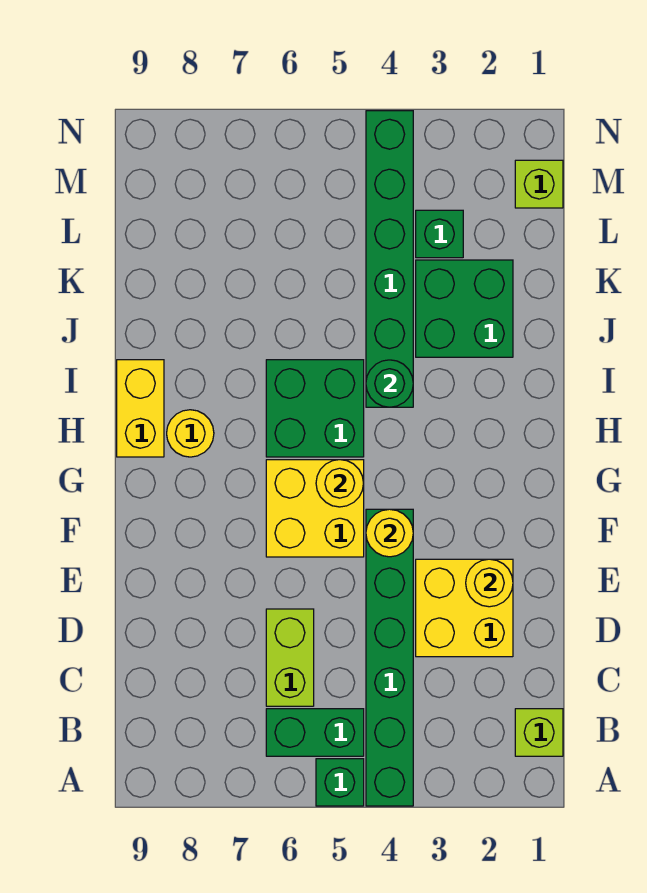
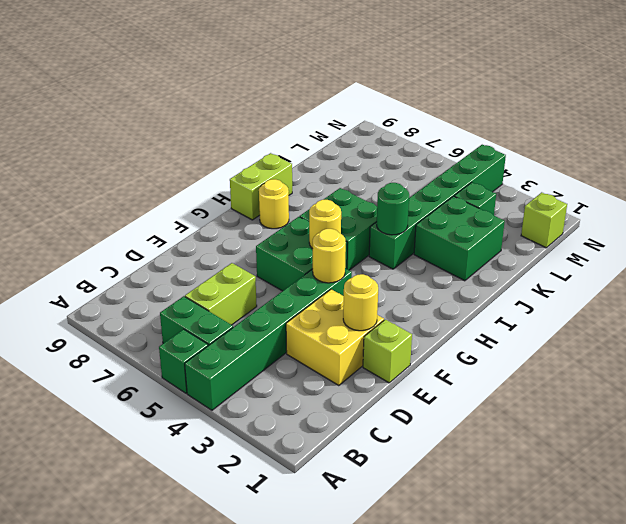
lime 1x1 brick [515,709,563,756] -> lime 1x1 brick moved to [363,319,412,383]
yellow 2x2 brick [266,460,364,557] -> green 2x2 brick [256,217,347,291]
yellow 1x2 brick [117,360,164,457] -> lime 1x2 brick [230,153,292,220]

